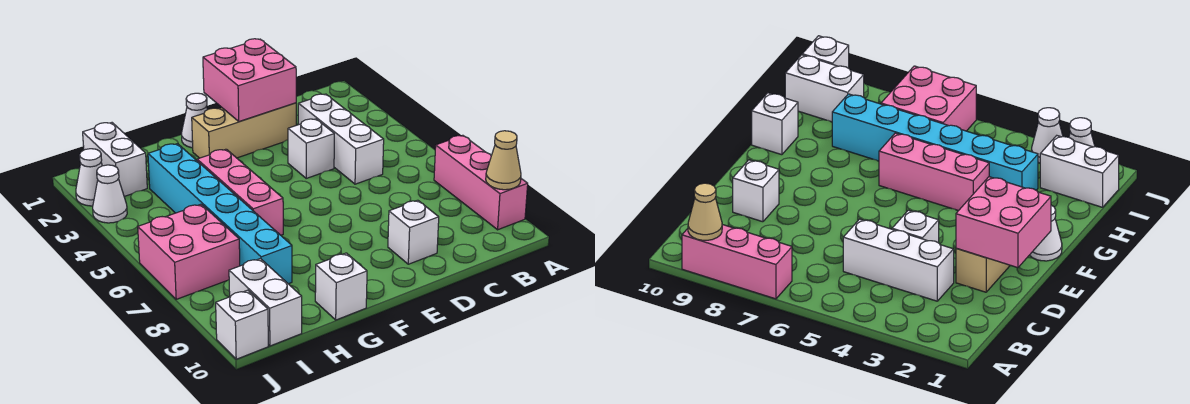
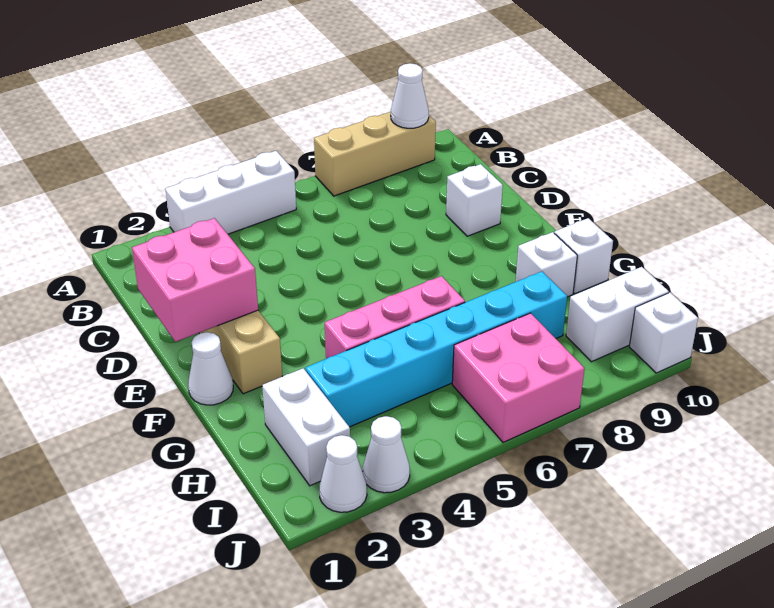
pink 1x3 brick [434,135,528,230] -> tan 1x3 brick [314,112,436,196]
tan 1x1 cone [486,131,521,190] -> white 1x1 cone [391,63,429,128]
white 1x3 brick [298,94,384,184] -> white 1x3 brick moved to [165,151,296,234]
white 1x1 brick [288,119,334,178] -> white 1x1 brick moved to [516,232,577,297]
white 1x2 brick [83,123,147,196] -> white 1x2 brick turned to [262,368,350,486]

